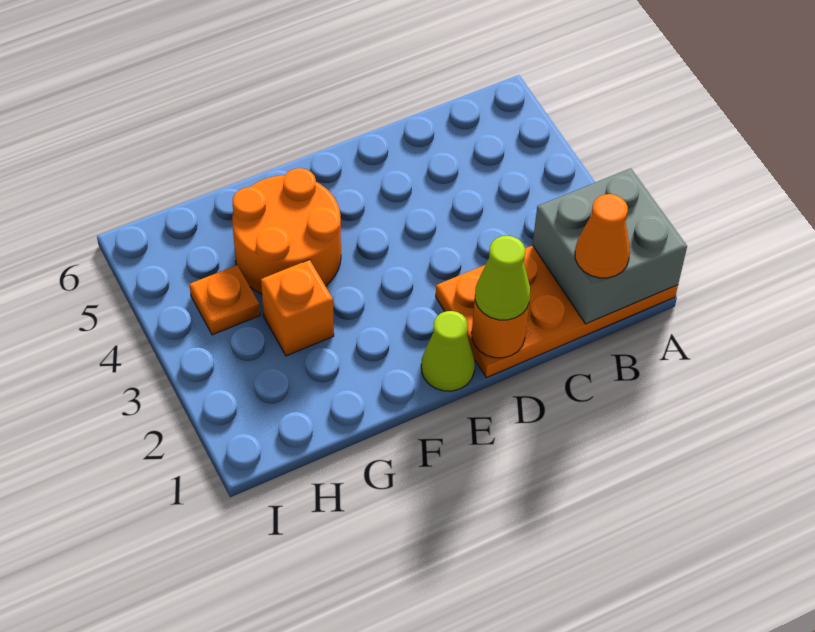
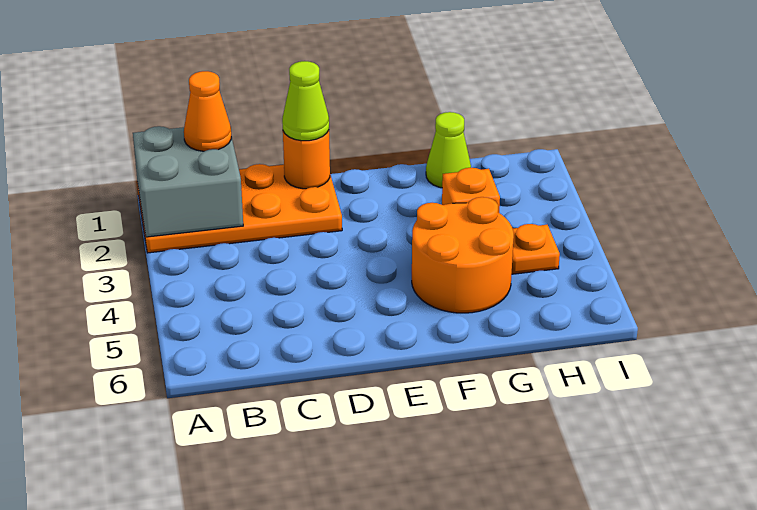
lime 1x1 cone [421,311,475,391] -> lime 1x1 cone moved to [426,112,471,188]

